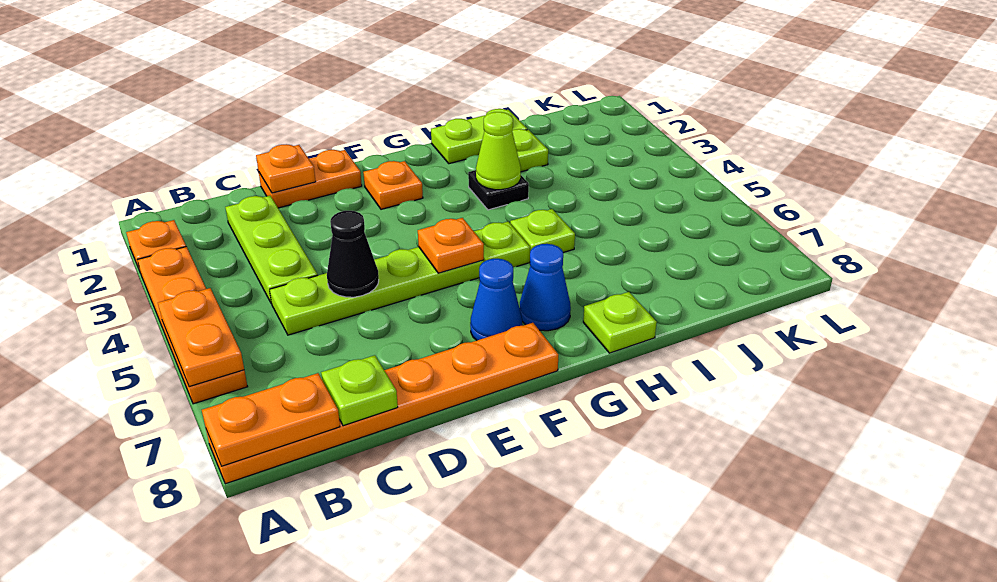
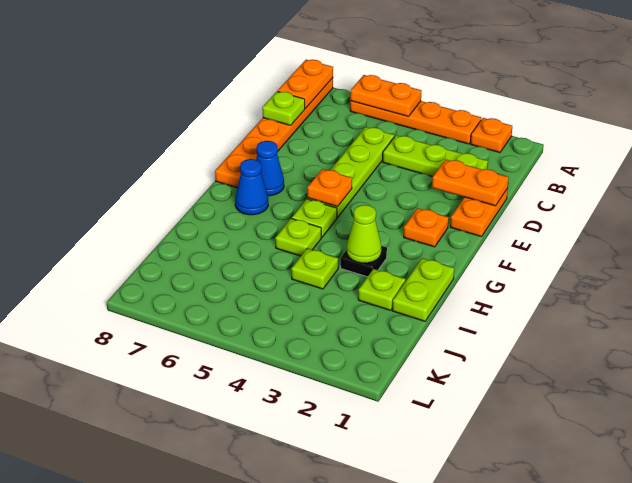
orange 1x1 plate [256,144,316,193] -> orange 1x2 plate [432,159,509,206]
black 1x1 cone [327,211,379,297] -> none
lime 1x1 plate [583,292,657,353] -> lime 1x1 plate moved to [291,249,338,289]

